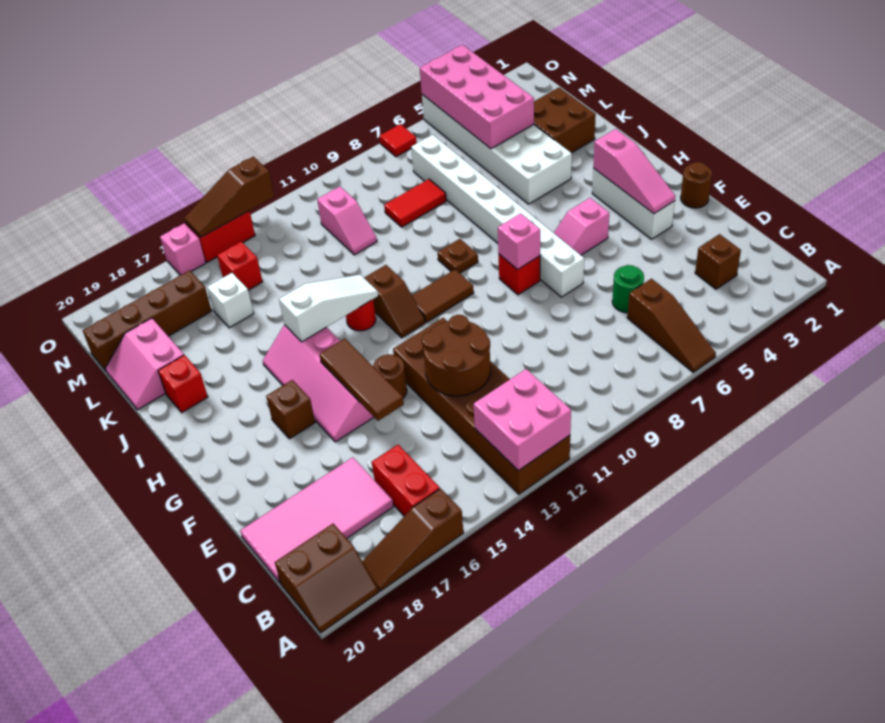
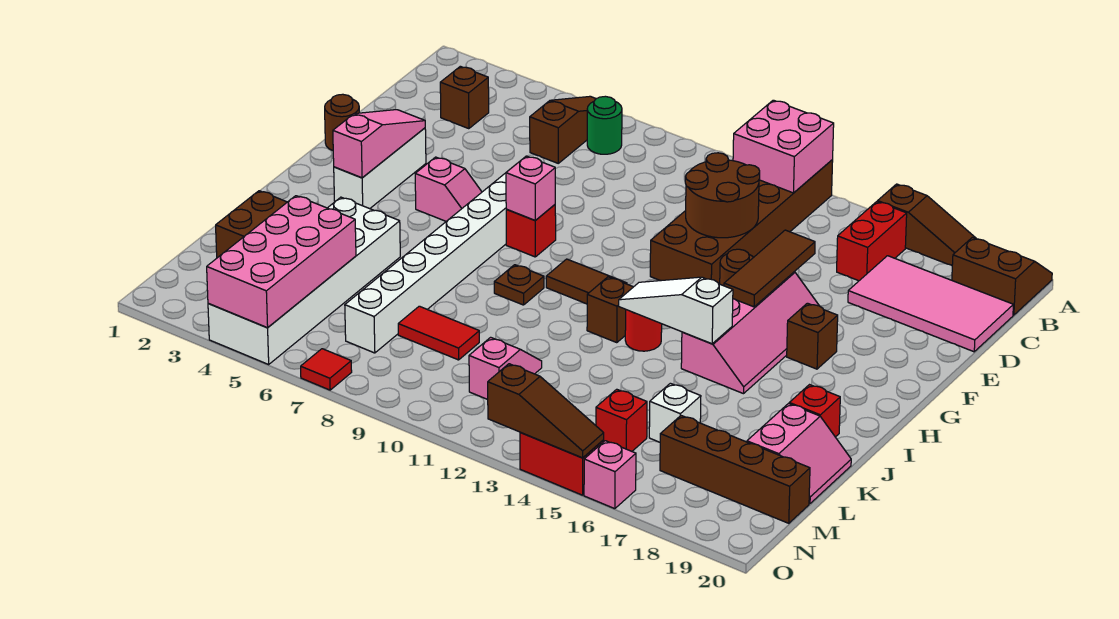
green 1x1 round brick [612,265,644,313] -> green 1x1 round brick moved to [587,96,622,154]

